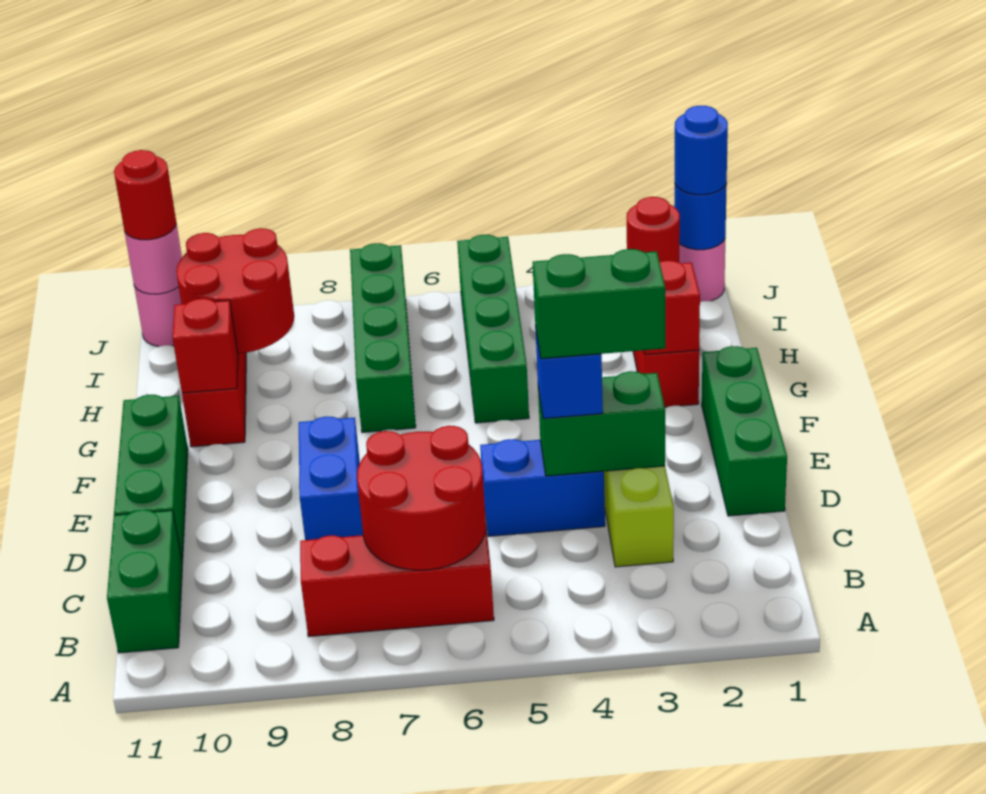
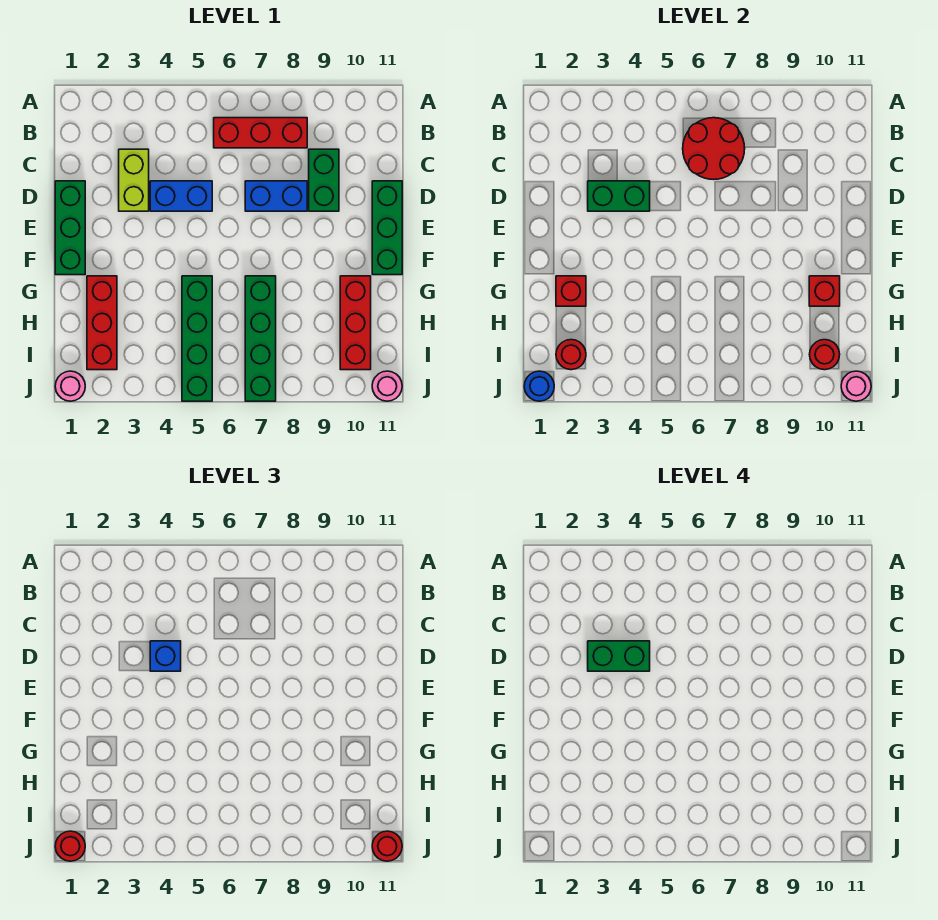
green 1x2 brick [107,510,183,653] -> green 1x2 brick moved to [309,149,339,211]
blue 1x2 brick [299,417,363,540] -> blue 1x2 brick turned to [245,181,307,211]
red 2x2 round brick [176,228,294,353] -> red 1x1 round brick [810,340,840,370]
blue 1x1 round brick [675,106,728,195] -> red 1x1 round brick [55,831,85,861]

